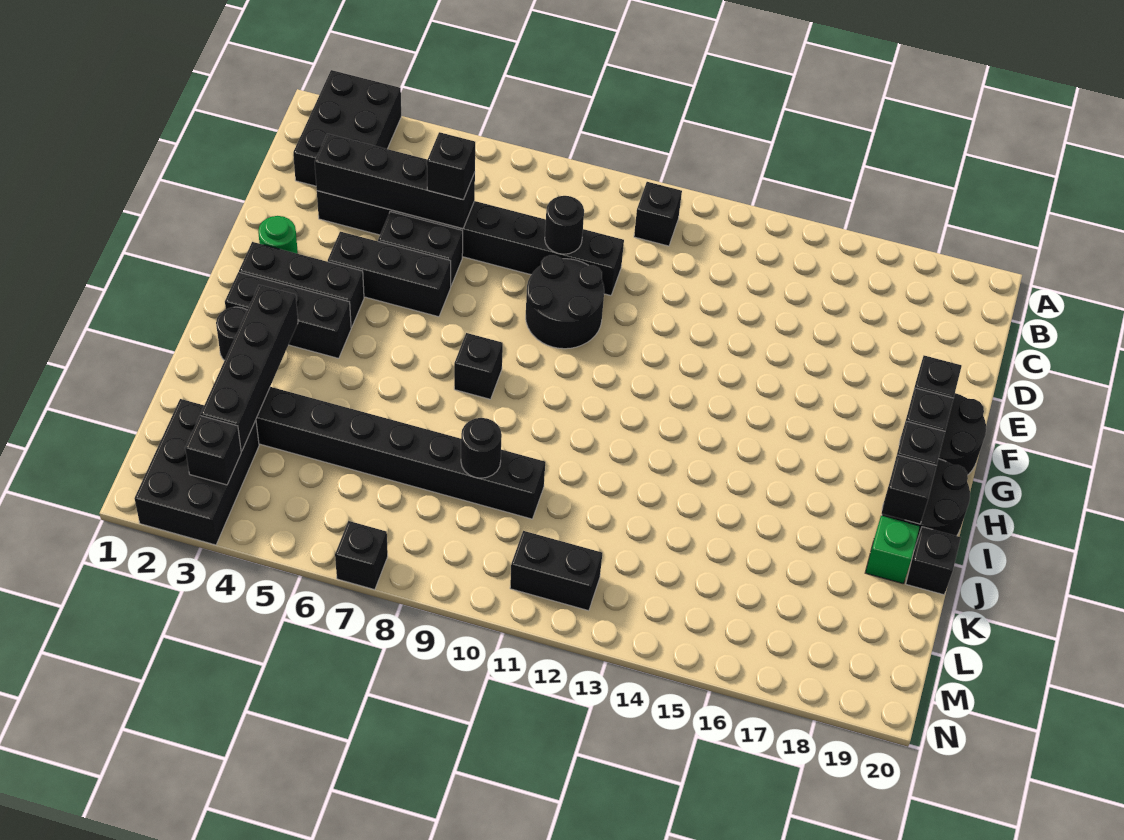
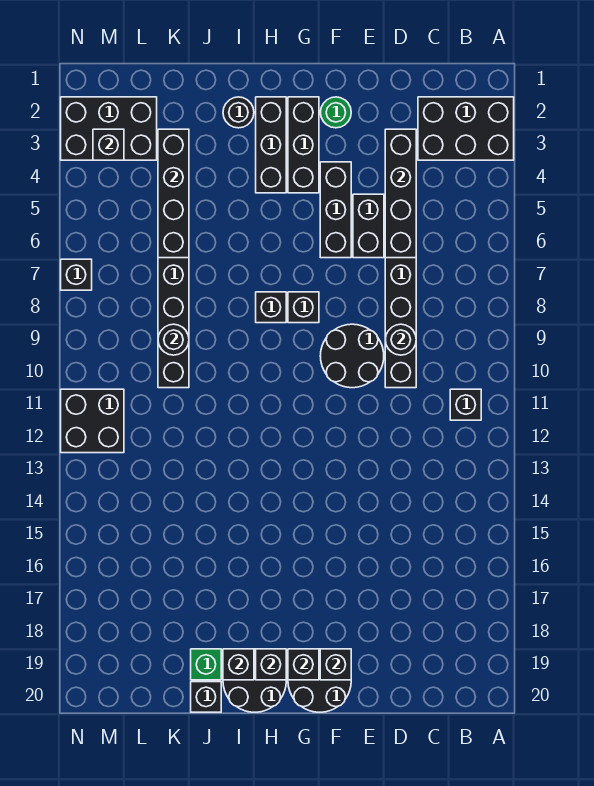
black 1x1 brick [427,132,475,200] -> black 1x1 brick moved to [288,292,319,323]
black 1x4 brick [201,285,298,451] -> black 1x4 brick turned to [158,129,189,258]
black 1x2 brick [510,531,602,611] -> black 2x2 brick [61,389,124,453]

